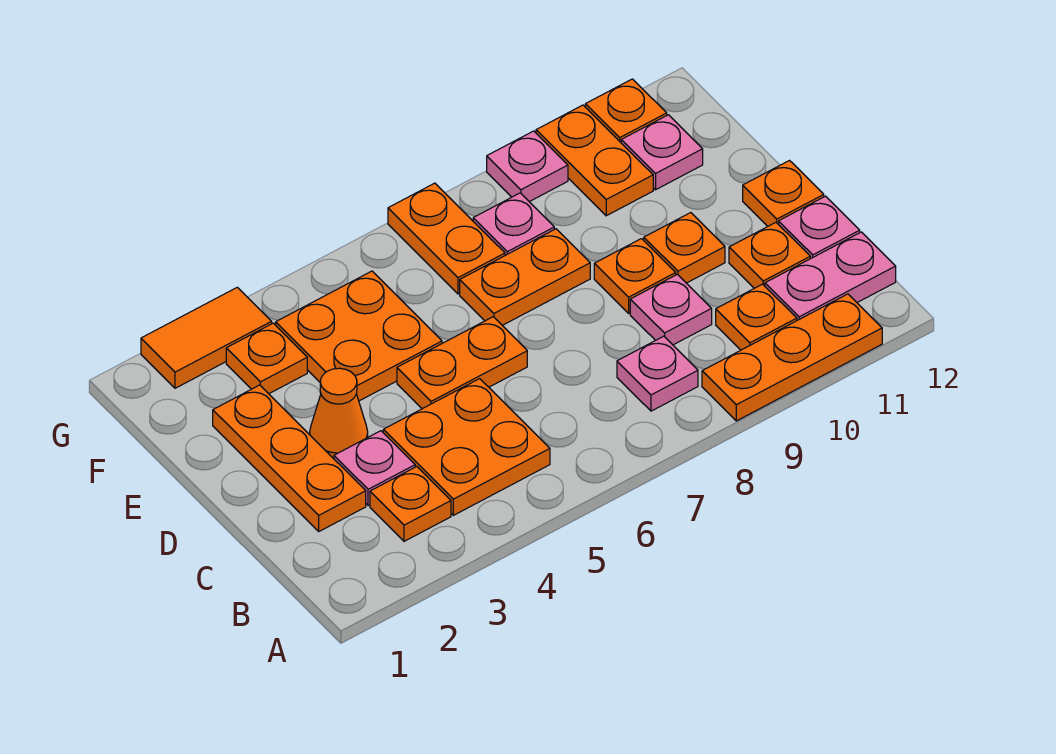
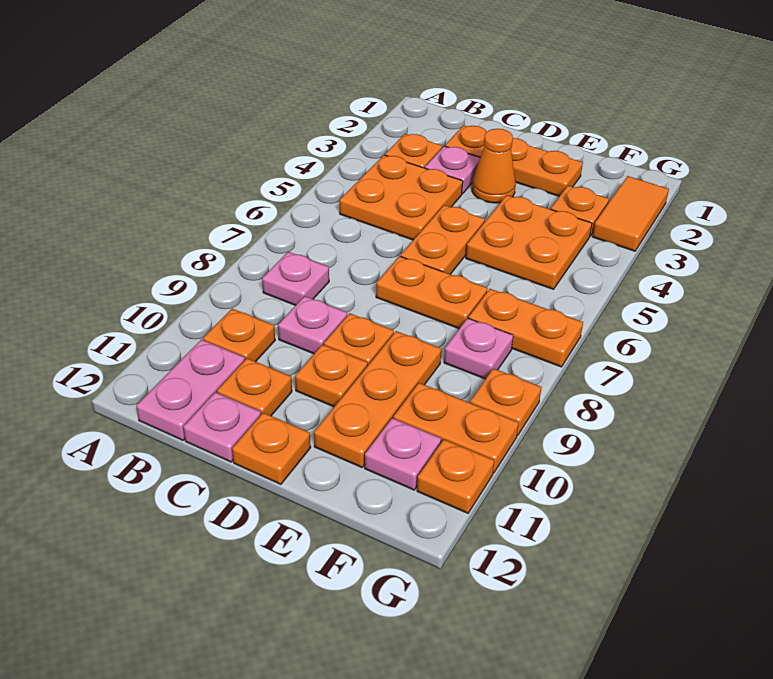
orange 1x3 plate [702,294,882,421] -> orange 1x3 plate moved to [314,331,441,467]
orange 1x2 plate [460,229,590,325] -> orange 1x2 plate turned to [376,256,488,329]
pink 1x1 plate [487,131,568,202] -> orange 1x1 plate [470,368,541,436]

